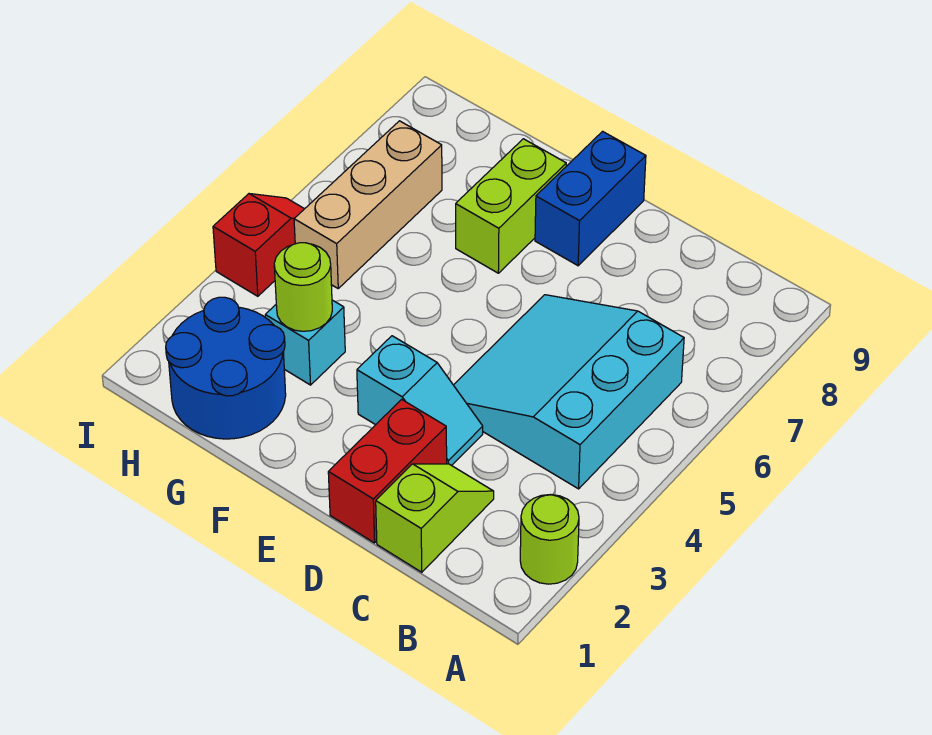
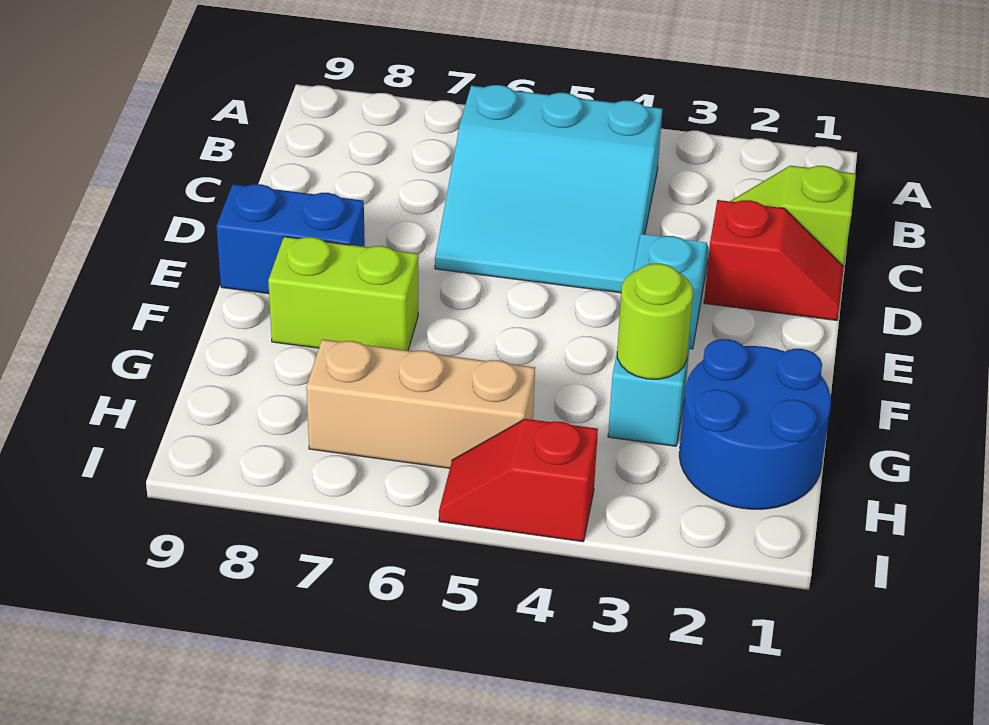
lime 1x1 round brick [520,495,579,584] -> none
red 1x2 brick [328,399,447,543] -> red 1x2 slope [704,200,844,320]

